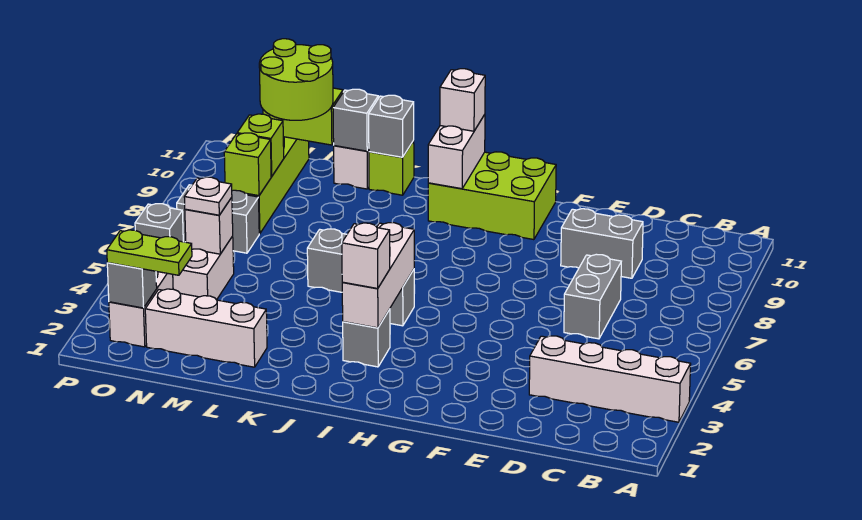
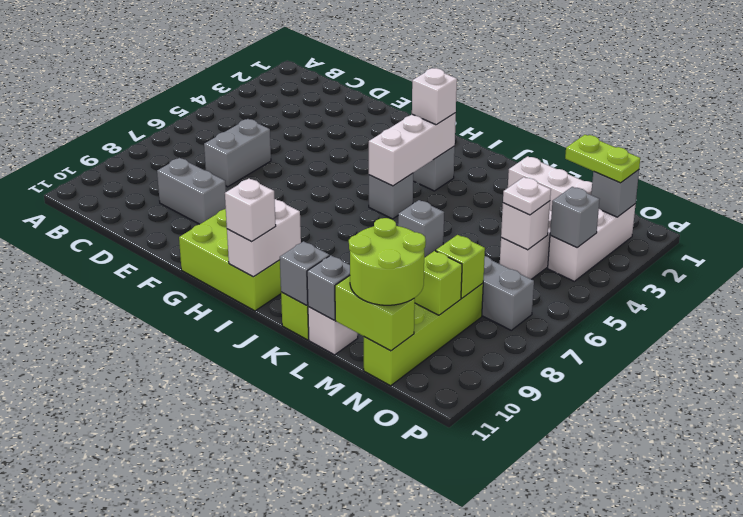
white 1x4 brick [529,336,691,422] -> none

